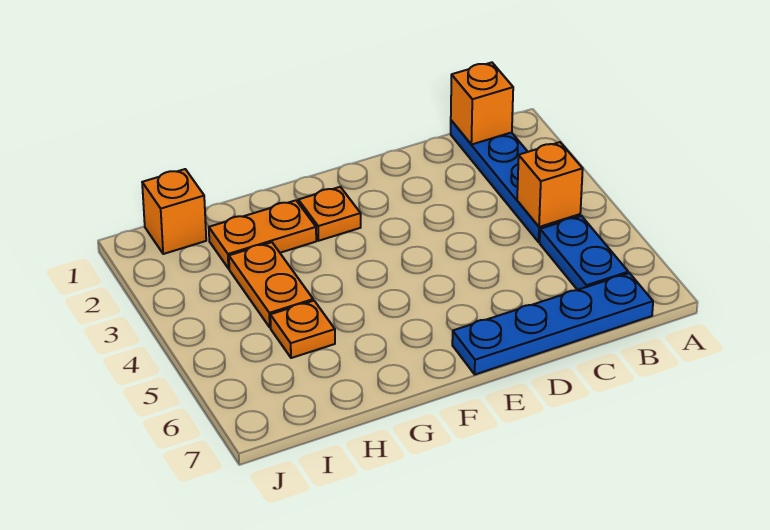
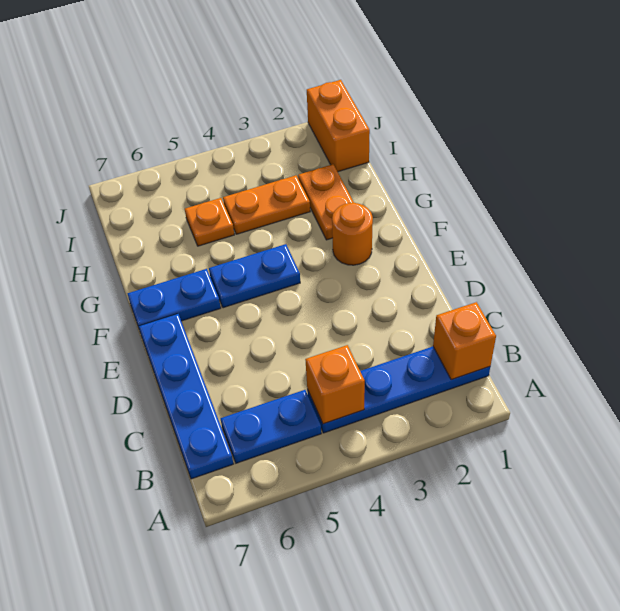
orange 1x1 plate [298,187,361,241] -> orange 1x1 round brick [332,203,373,265]
none -> blue 1x2 plate [209,244,300,308]
none -> blue 1x2 plate [128,269,221,330]
orange 1x1 brick [142,169,206,254] -> orange 1x2 brick [307,80,370,172]

